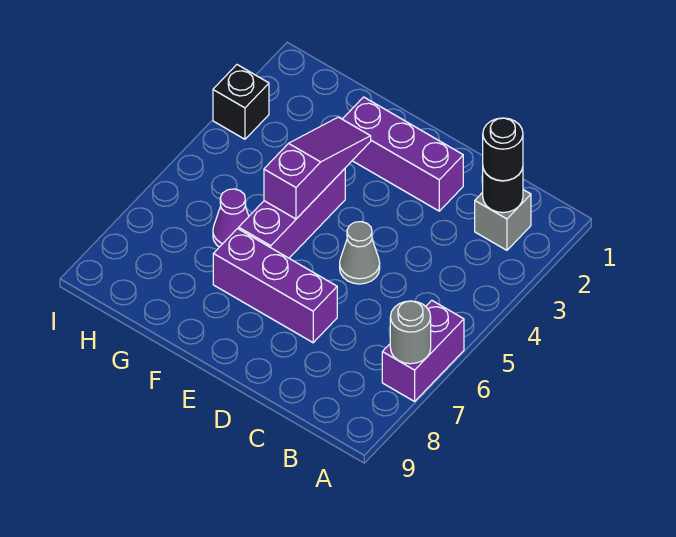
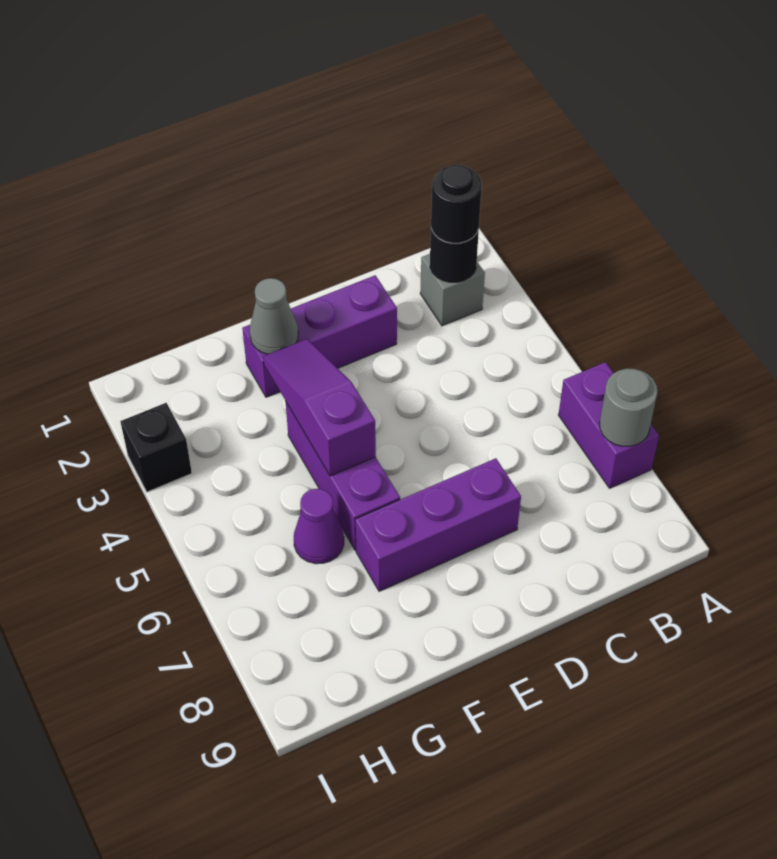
grey 1x1 cone [340,222,380,284] -> grey 1x1 cone moved to [250,278,298,354]

